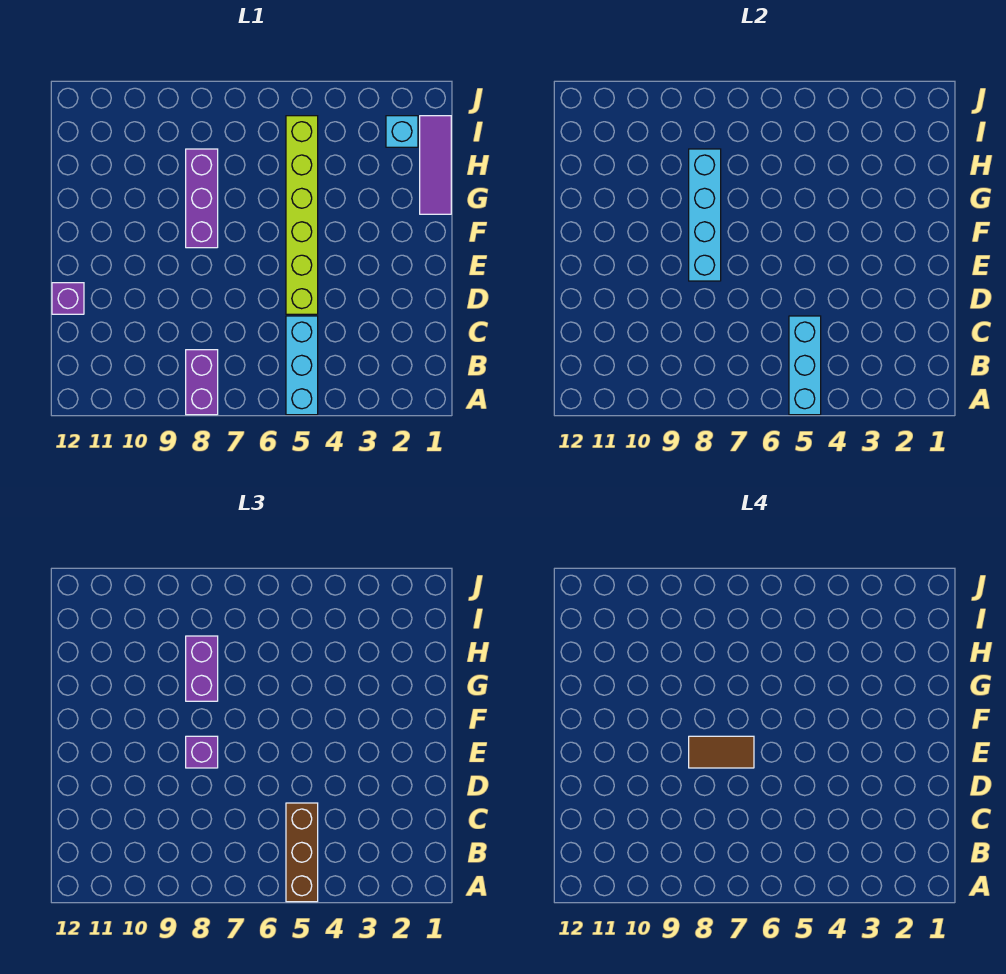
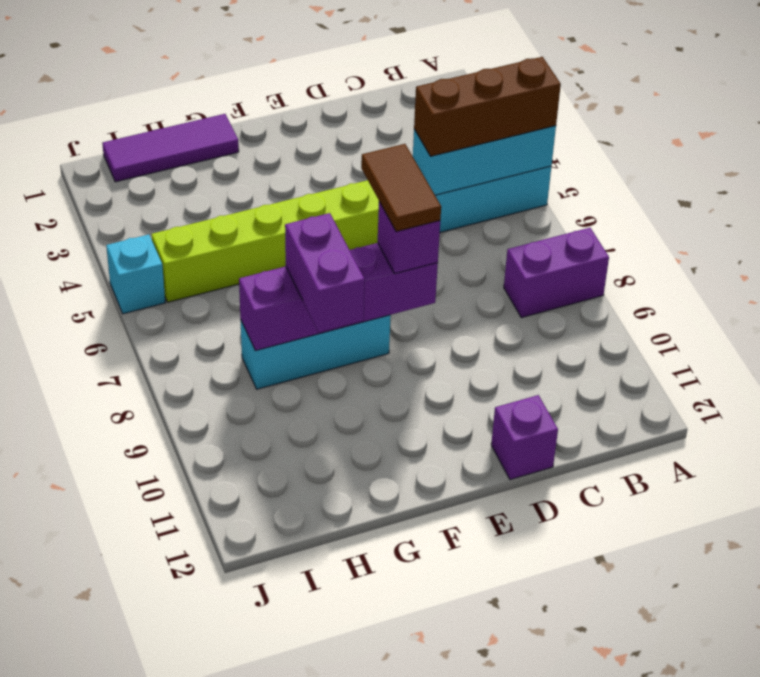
cyan 1x4 brick [689,149,721,281] -> purple 1x4 brick [239,243,438,351]
purple 1x3 brick [186,149,218,248] -> cyan 1x3 brick [241,315,391,389]
purple 1x2 brick [186,636,218,701] -> purple 1x2 brick turned to [285,213,365,332]
cyan 1x1 brick [386,116,418,147] -> cyan 1x1 brick moved to [106,235,165,314]

